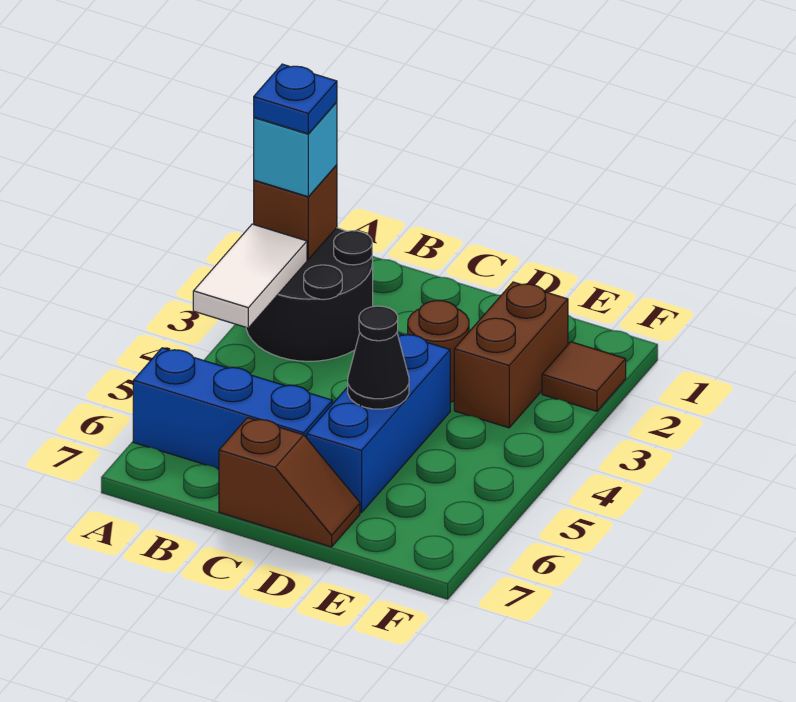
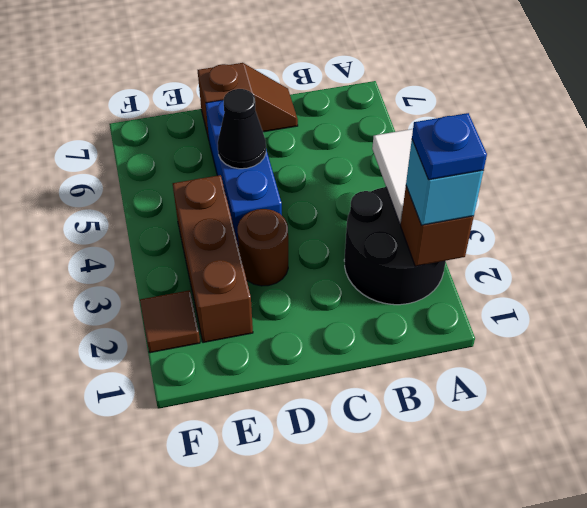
blue 1x3 brick [133,348,332,469] -> none
brown 1x2 slope [219,418,360,547] -> brown 1x2 slope turned to [198,63,298,139]
brown 1x2 brick [454,282,568,428] -> brown 1x3 brick [173,175,253,343]

